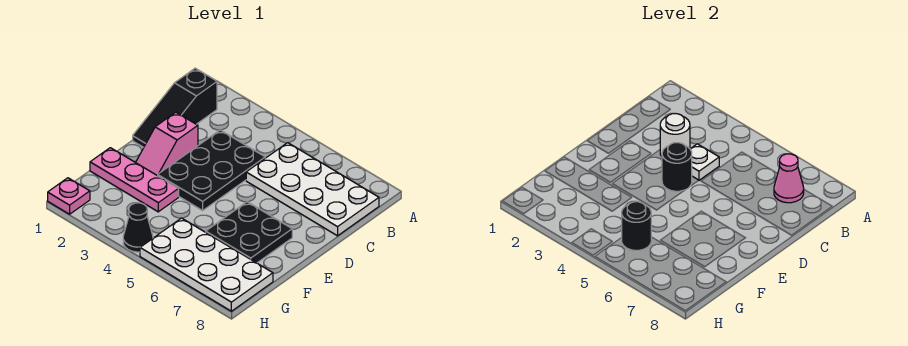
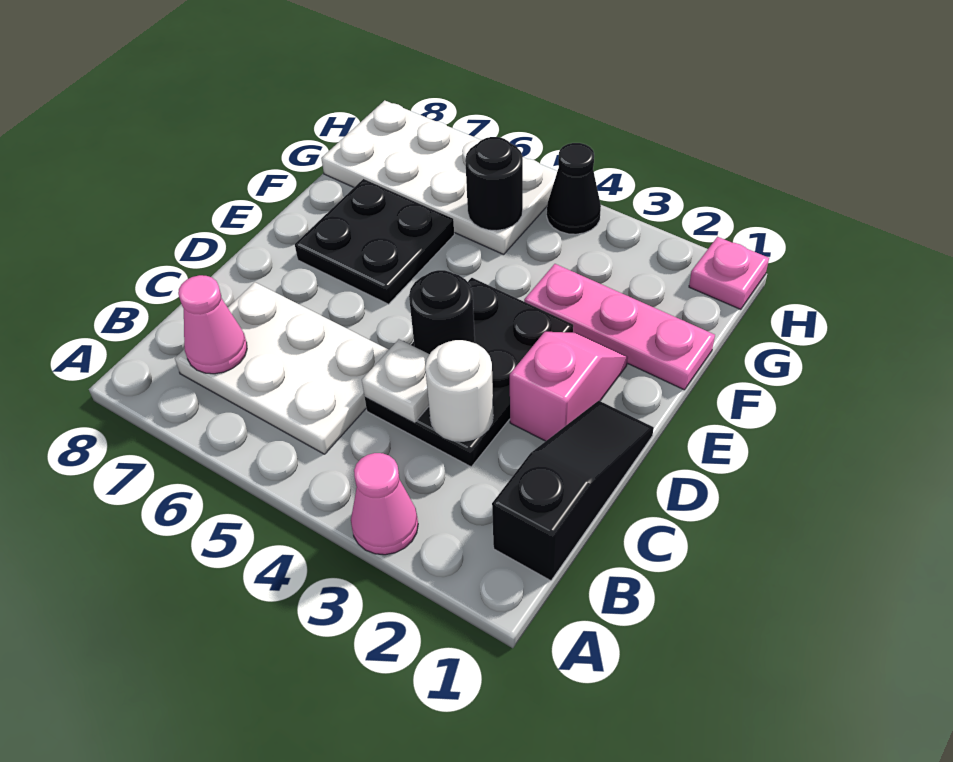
none -> pink 1x1 cone [351,453,418,555]
white 2x4 plate [246,143,379,236] -> white 2x3 plate [175,282,389,454]

